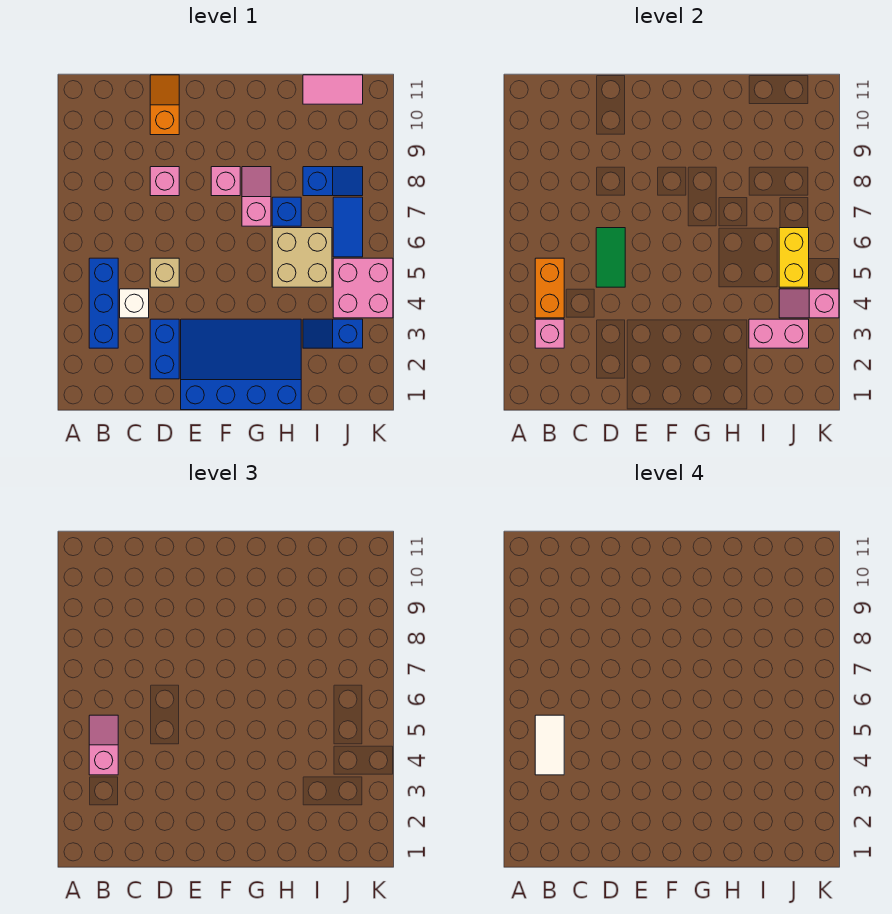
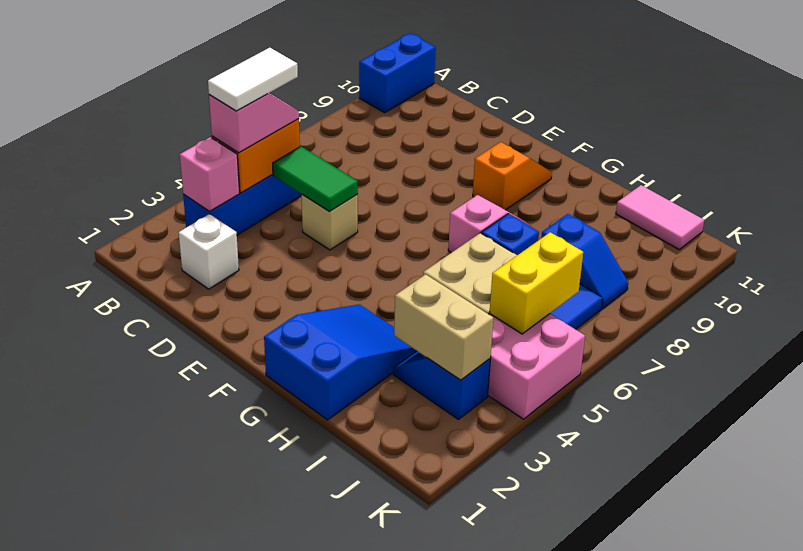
white 1x1 brick [120,289,149,318] -> white 1x1 brick moved to [179,214,239,289]
blue 1x2 brick [150,319,179,379] -> blue 1x2 brick moved to [359,33,436,113]
green 1x2 tile [596,228,625,287] -> green 1x2 tile turned to [273,147,358,212]
pink 1x1 brick [150,167,179,196] -> none
orange 1x2 slope [150,75,179,135] -> orange 1x2 slope moved to [473,142,552,210]
blue 3x4 slope [181,319,301,410] -> blue 2x3 slope [264,304,416,420]
pink 1x1 brick [211,167,240,196] -> none
pink 1x2 brick [749,319,809,348] -> tan 1x2 brick [394,274,493,380]
pink 1x2 slope [779,289,839,318] -> none

